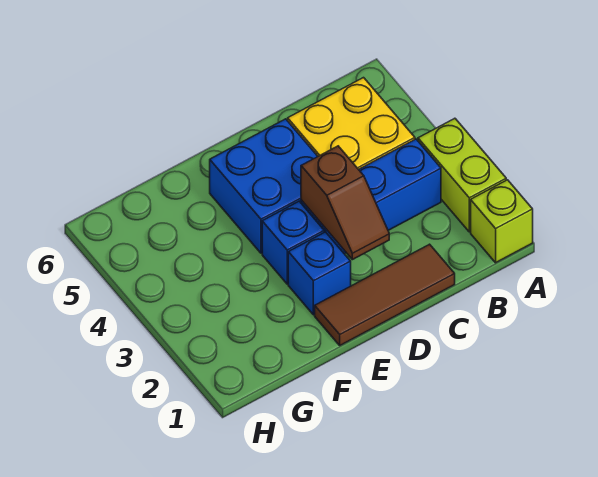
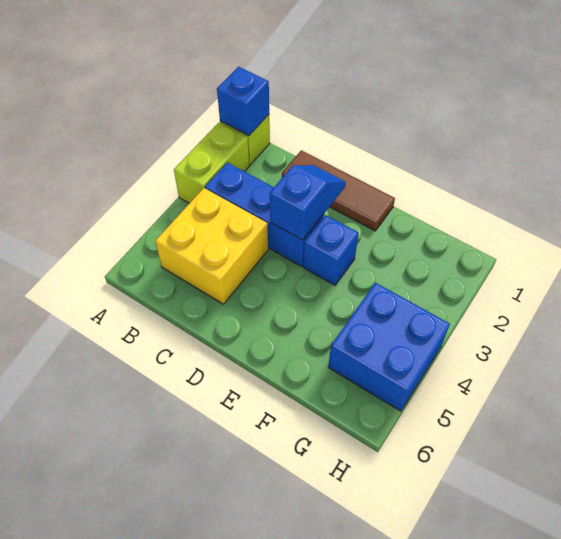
brown 1x2 slope [301,146,389,260] -> blue 1x2 slope [270,165,346,240]
blue 2x2 brick [210,119,318,253] -> blue 2x2 brick moved to [328,283,450,411]
blue 1x1 brick [288,232,351,315] -> blue 1x1 brick moved to [217,67,269,136]

